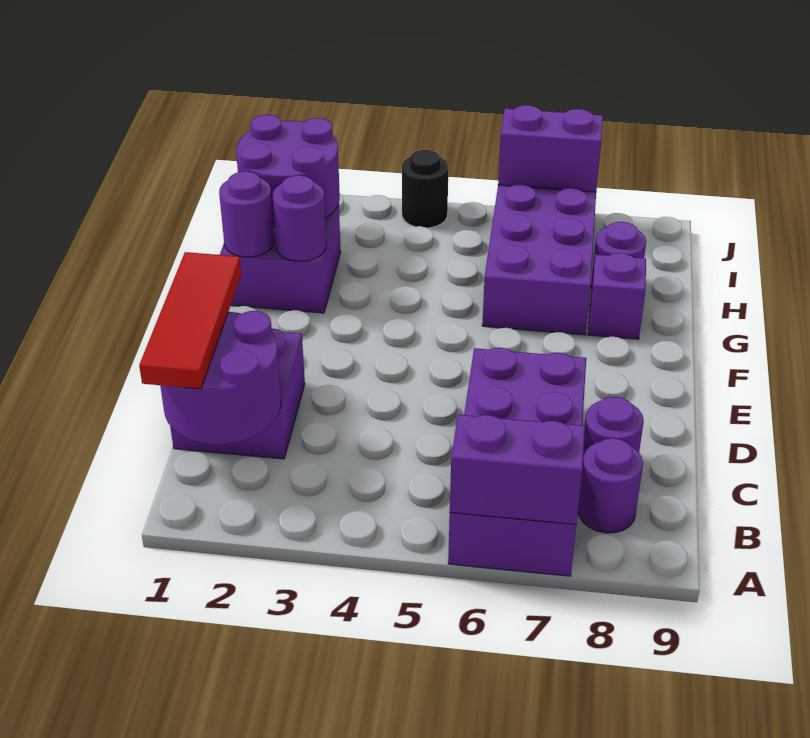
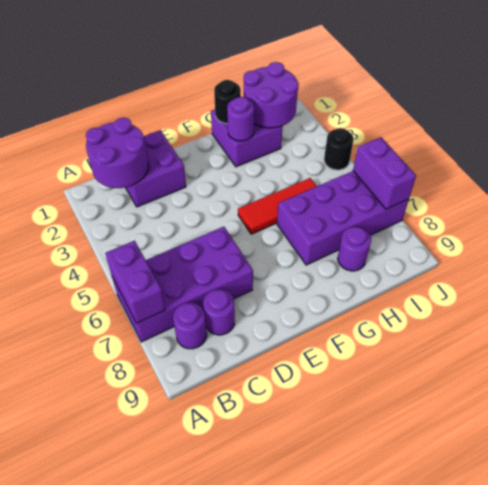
red 1x3 tile [139,252,241,389] -> red 1x3 tile moved to [238,178,317,234]
purple 1x1 round brick [219,171,274,257] -> black 1x1 round brick [214,80,241,124]
purple 1x1 brick [588,253,646,339] -> none

